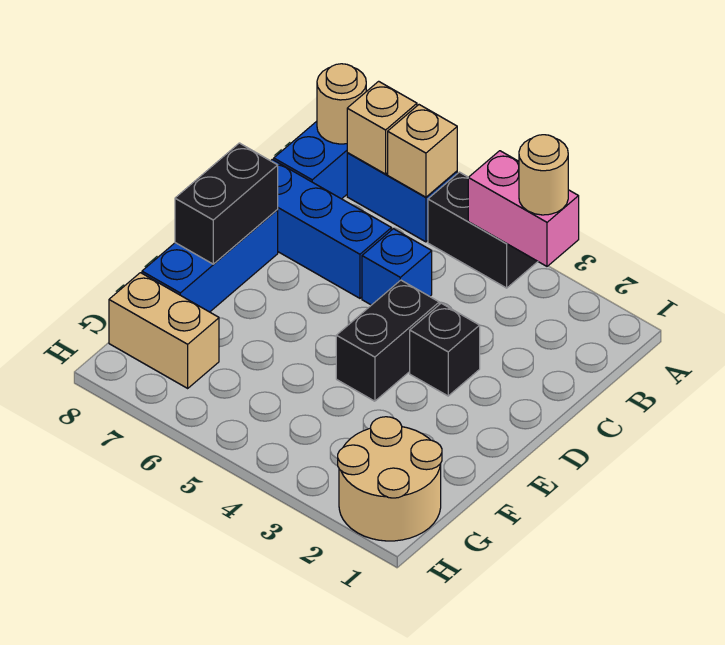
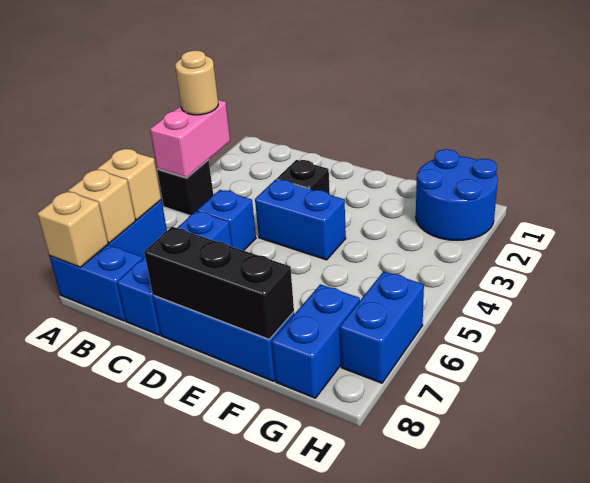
black 1x2 brick [428,172,538,288] -> black 1x1 brick [157,160,213,215]
tan 1x1 round brick [317,64,366,144] -> tan 1x1 brick [37,191,108,267]
black 1x2 brick [336,280,439,401] -> blue 1x2 brick [255,179,346,260]
black 1x2 brick [175,143,278,264] -> black 1x3 brick [144,227,294,339]
tan 2x2 round brick [338,417,442,541] -> blue 2x2 round brick [416,149,498,241]
tan 1x2 brick [109,273,219,388] -> blue 1x2 brick [272,284,360,398]
none -> blue 1x2 brick [340,271,424,383]

